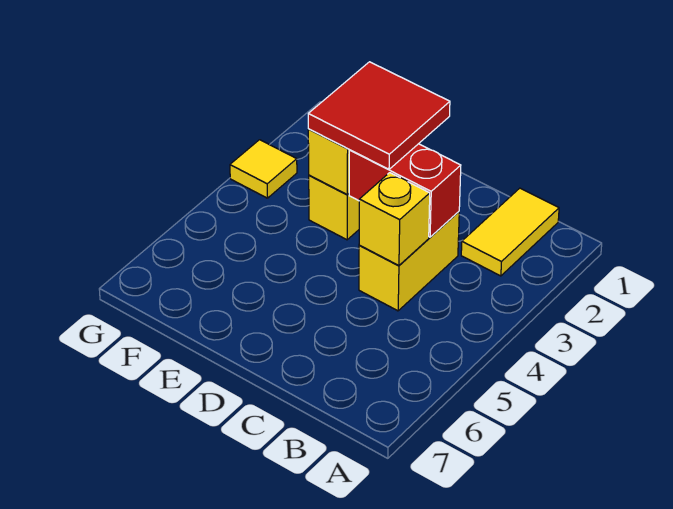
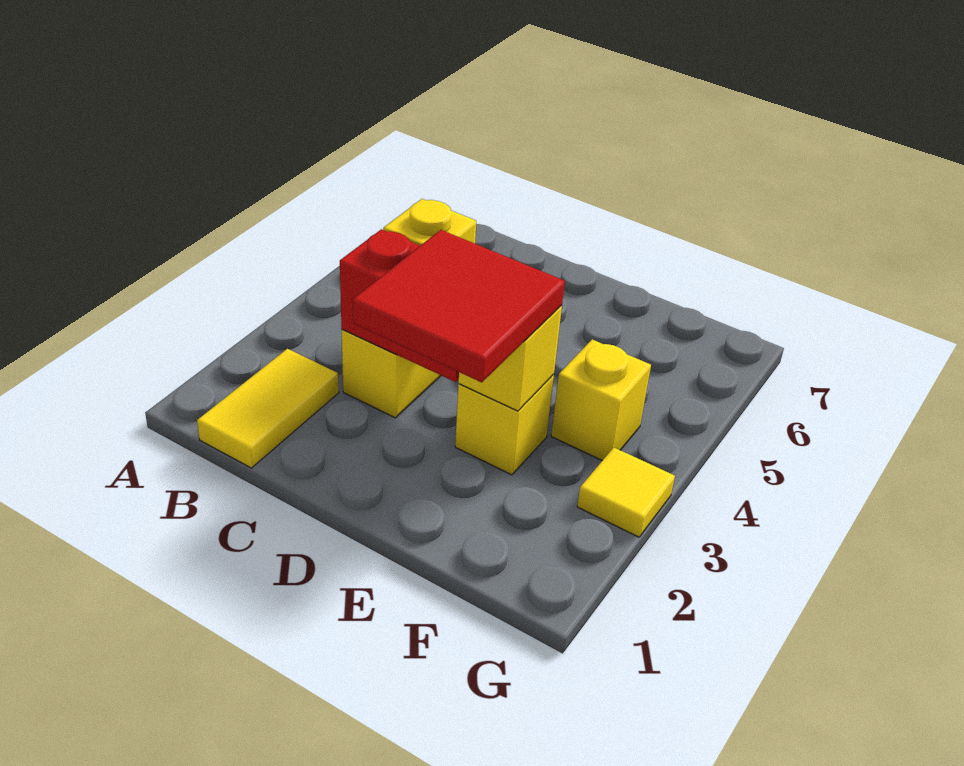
none -> yellow 1x1 brick [551,339,651,461]

